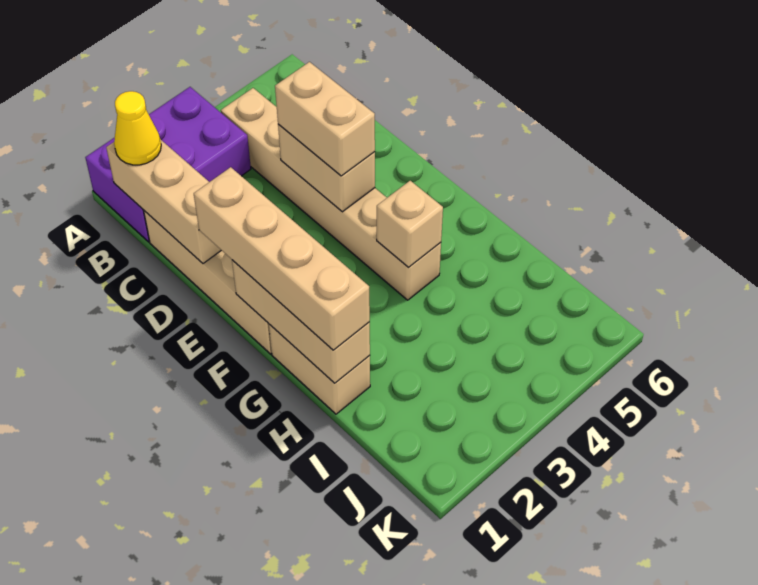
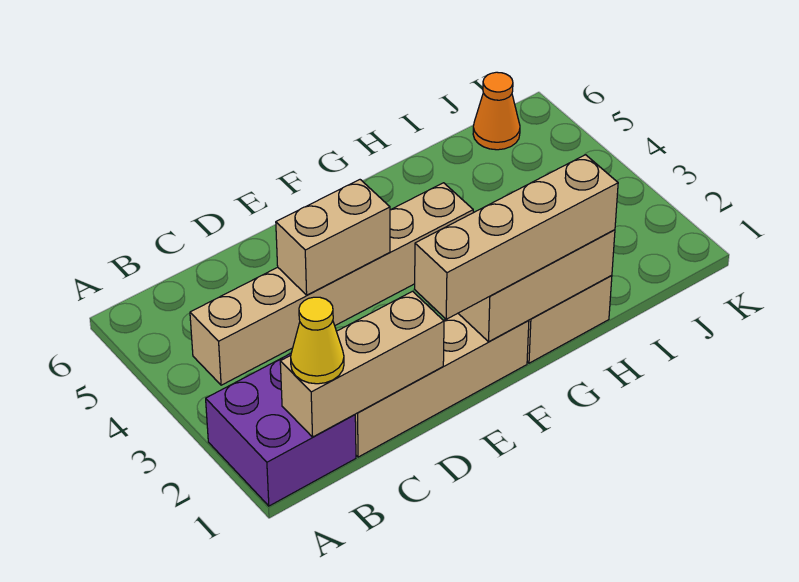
purple 2x3 brick [85,87,251,242] -> purple 2x2 brick [206,354,356,506]
tan 1x2 brick [275,62,375,176] -> none
tan 1x1 brick [377,181,443,268] -> none
none -> orange 1x1 cone [473,72,520,150]

